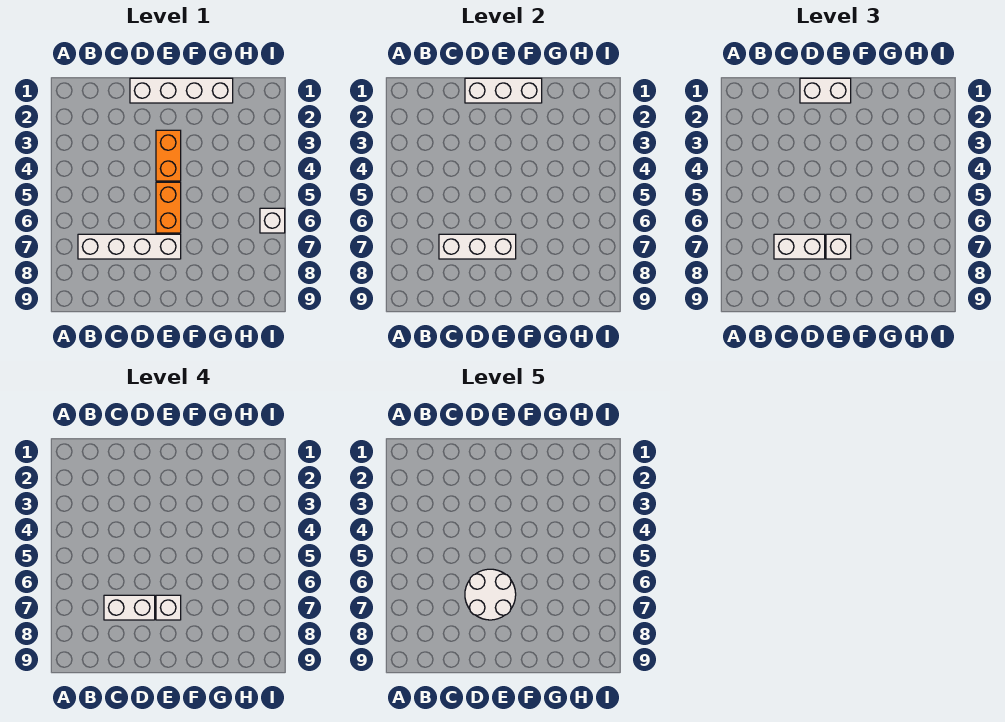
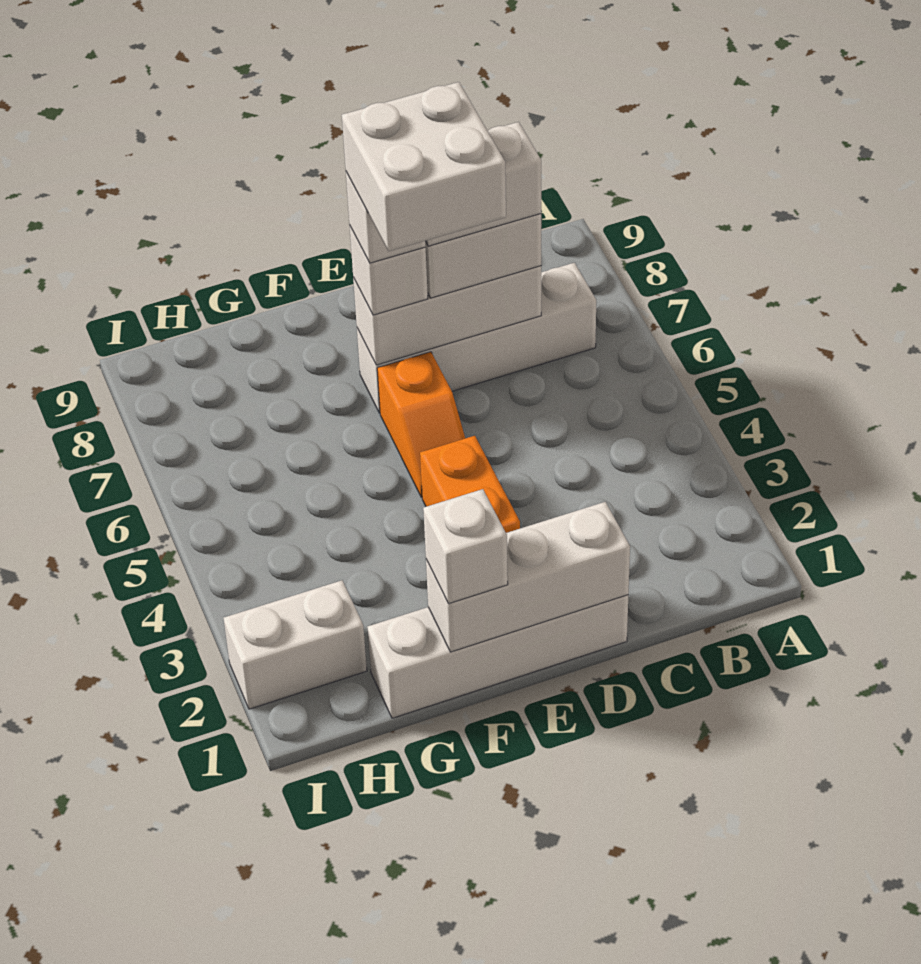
white 1x2 brick [800,78,851,103] -> white 1x2 brick moved to [224,580,367,709]
white 2x2 round brick [465,569,516,620] -> white 2x2 brick [342,82,506,251]
orange 1x2 brick [156,182,181,233] -> orange 1x2 slope [377,352,465,497]
white 1x1 brick [260,208,285,233] -> white 1x1 brick moved to [423,489,508,604]

